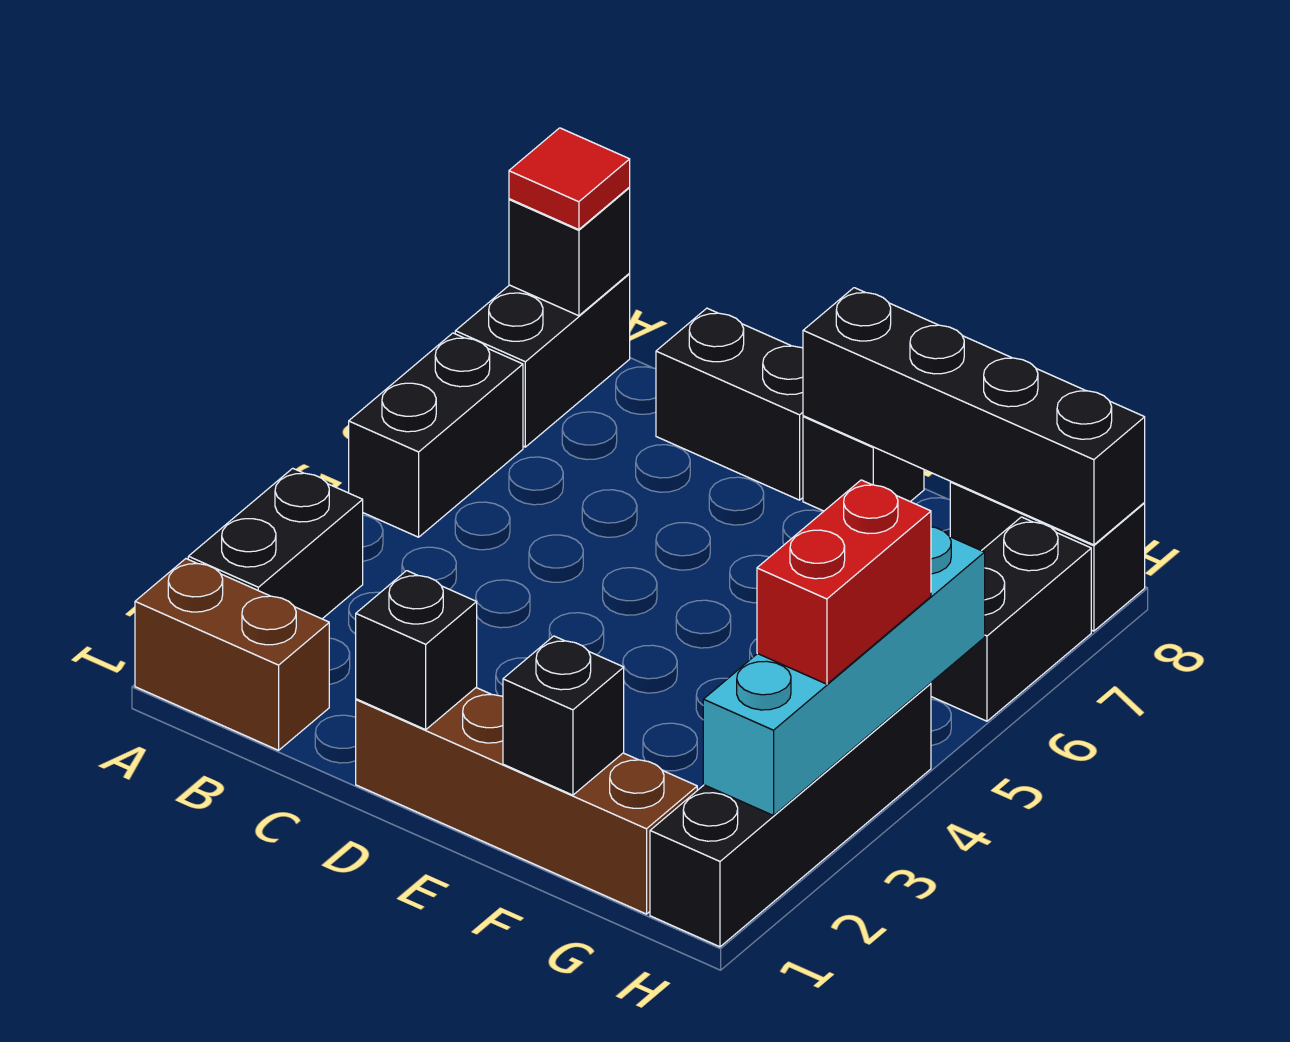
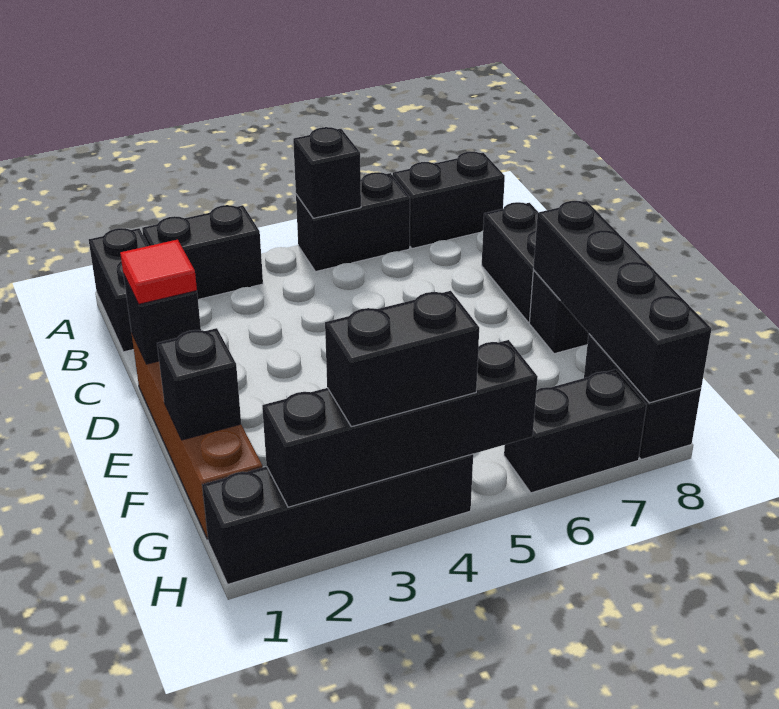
brown 1x2 brick [135,559,329,750] -> black 1x2 brick [89,228,149,352]
black 1x1 brick [509,188,630,316] -> black 1x1 brick moved to [293,127,361,218]
red 1x1 tile [509,128,630,230] -> red 1x1 tile moved to [120,240,197,304]
cyan 1x4 brick [703,527,985,816] -> black 1x4 brick [262,340,538,507]
red 1x2 brick [757,480,931,684] -> black 1x2 brick [325,291,479,427]

